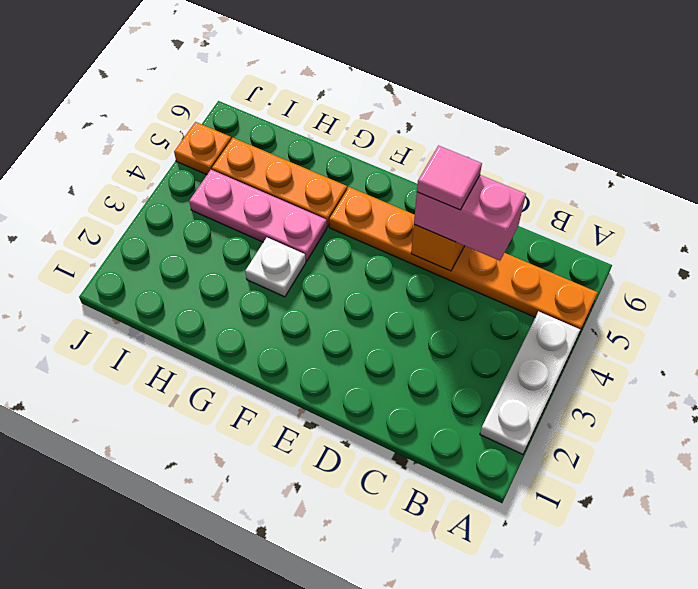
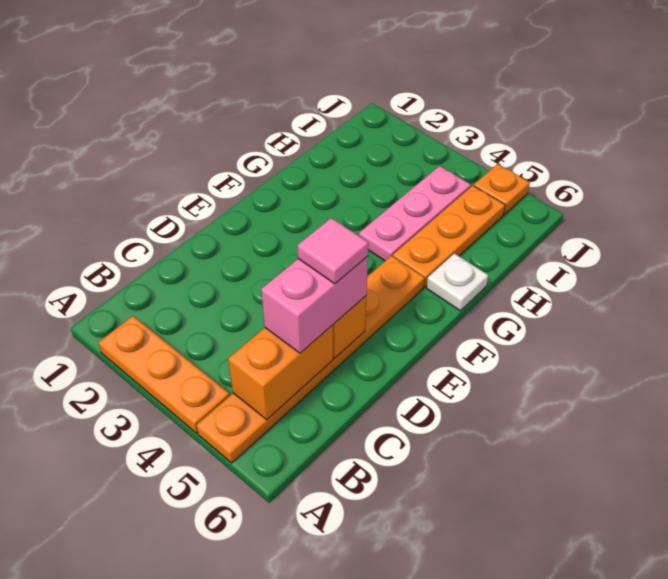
white 1x3 plate [480,311,580,454] -> orange 1x3 plate [98,316,230,433]
none -> orange 1x2 brick [228,325,333,419]
white 1x1 plate [245,238,306,297] -> white 1x1 plate moved to [427,253,488,311]

